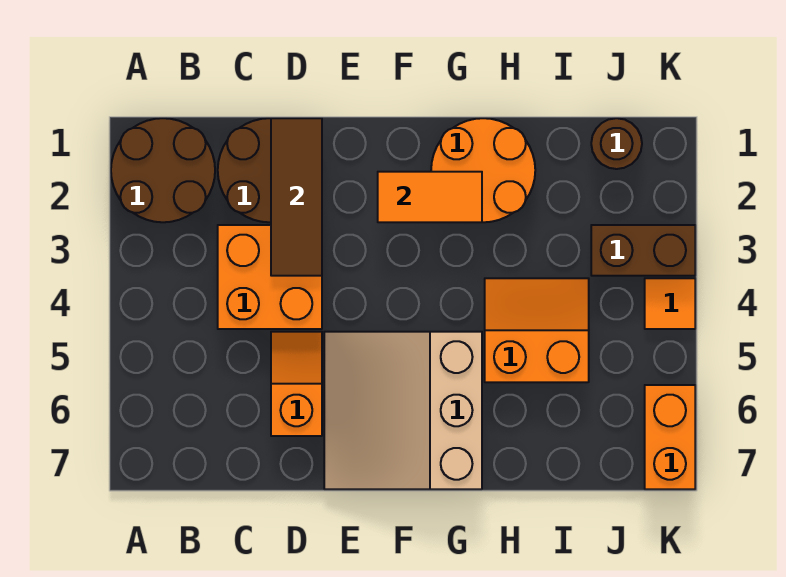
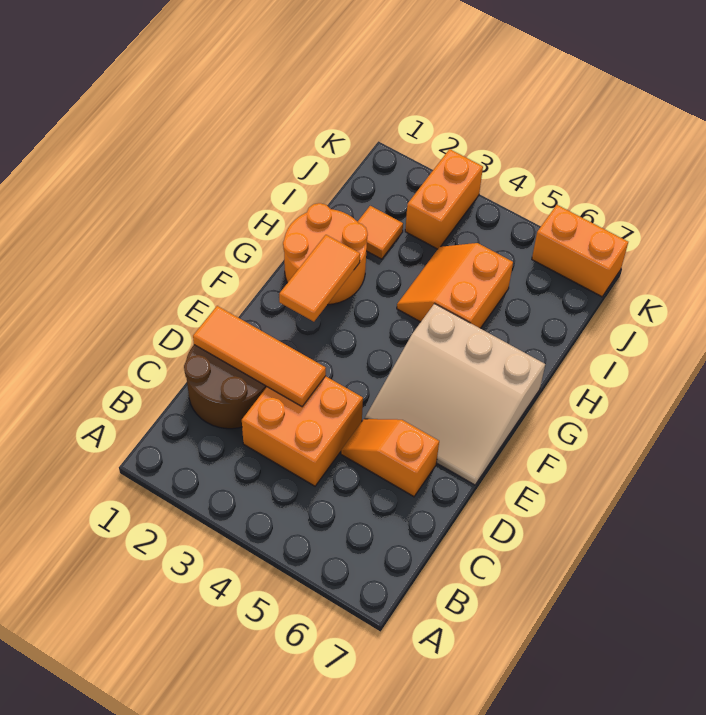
brown 2x2 round brick [111,118,215,222] -> none
brown 1x3 tile [271,118,322,276] -> orange 1x3 tile [193,306,326,407]
brown 1x1 round brick [591,118,642,169] -> none
brown 1x2 brick [591,225,695,276] -> orange 1x2 brick [405,149,483,249]
orange 1x1 tile [645,278,695,329] -> orange 1x1 tile moved to [358,206,403,259]

